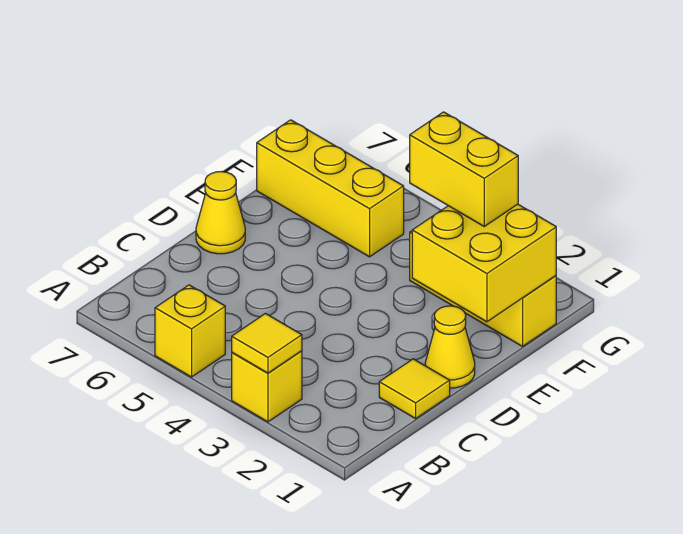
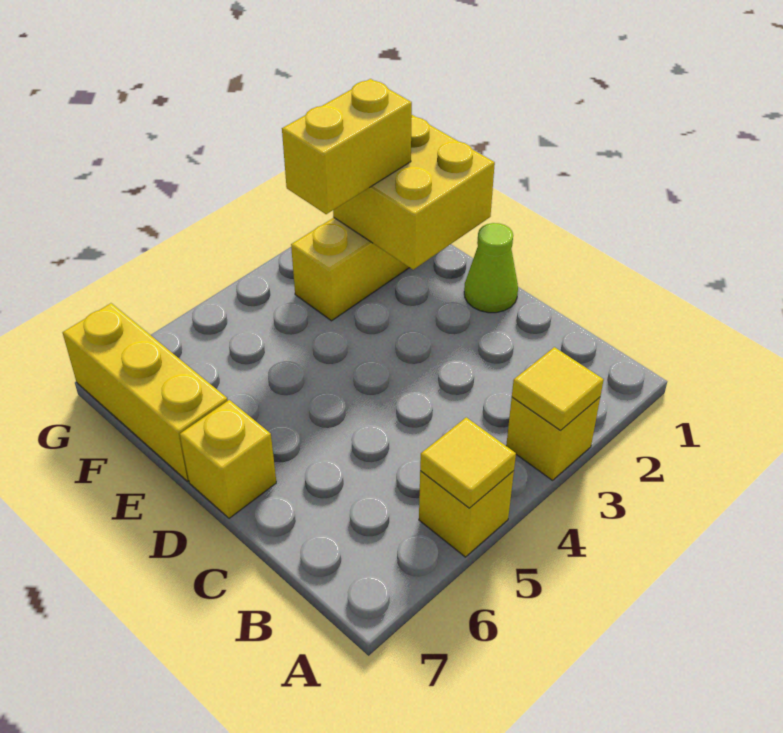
yellow 1x1 tile [379,359,450,418] -> yellow 1x1 tile moved to [420,417,516,508]
yellow 1x1 cone [425,306,475,388] -> lime 1x1 cone [464,223,518,313]
yellow 1x1 cone [196,172,245,254] -> yellow 1x1 brick [180,400,276,518]
yellow 1x3 brick [257,120,404,257] -> yellow 1x3 brick turned to [63,303,228,481]

